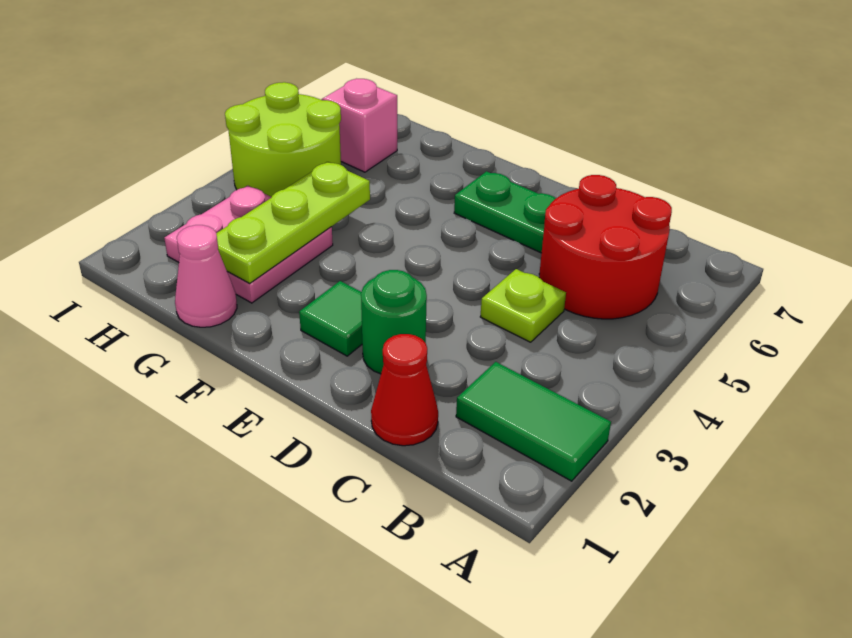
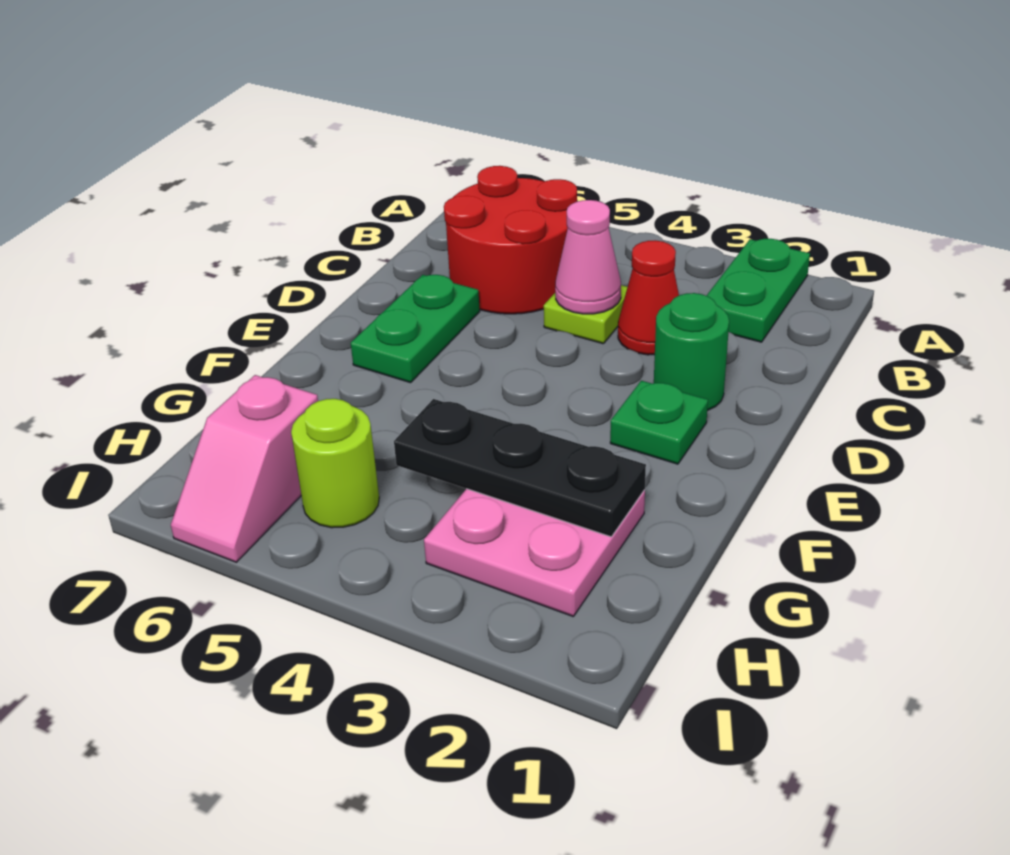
green 1x2 tile [456,362,611,481] -> green 1x2 plate [707,239,810,342]
red 1x1 cone [371,334,438,446] -> red 1x1 cone moved to [618,240,679,355]
green 1x1 tile [299,281,362,356] -> green 1x1 plate [610,381,708,464]
pink 1x1 cone [175,225,237,327] -> pink 1x1 cone moved to [555,200,621,314]
lime 1x3 plate [216,162,370,283] -> black 1x3 plate [394,399,646,537]
lime 2x2 round brick [225,82,341,197] -> lime 1x1 round brick [291,399,379,528]

